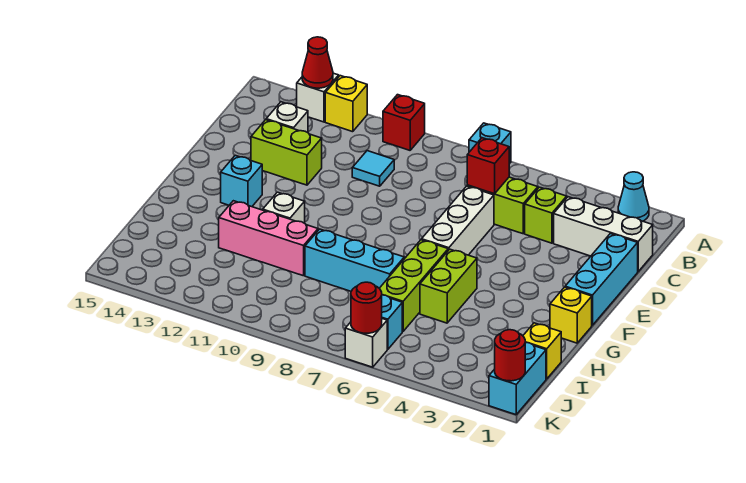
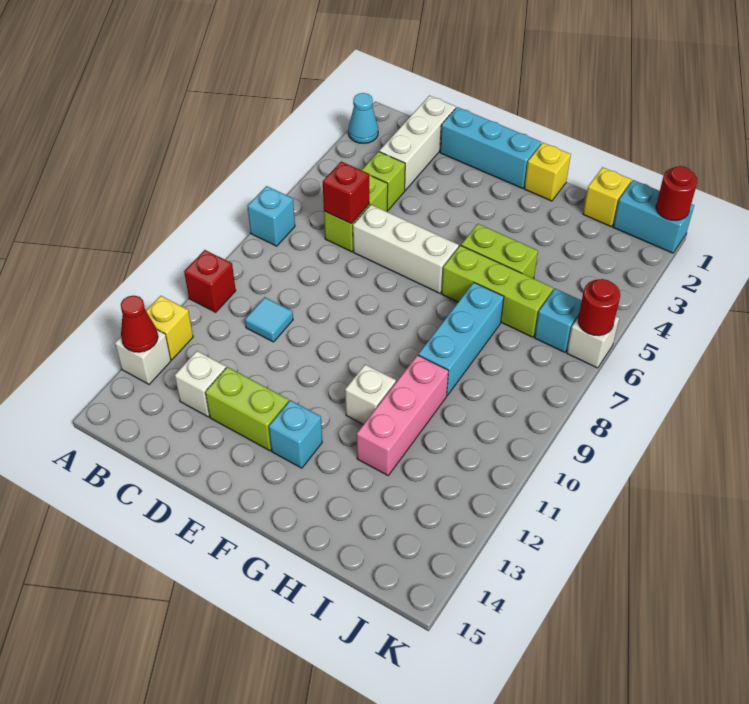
lime 1x2 brick [251,120,322,185] -> lime 1x2 brick turned to [205,367,289,451]

